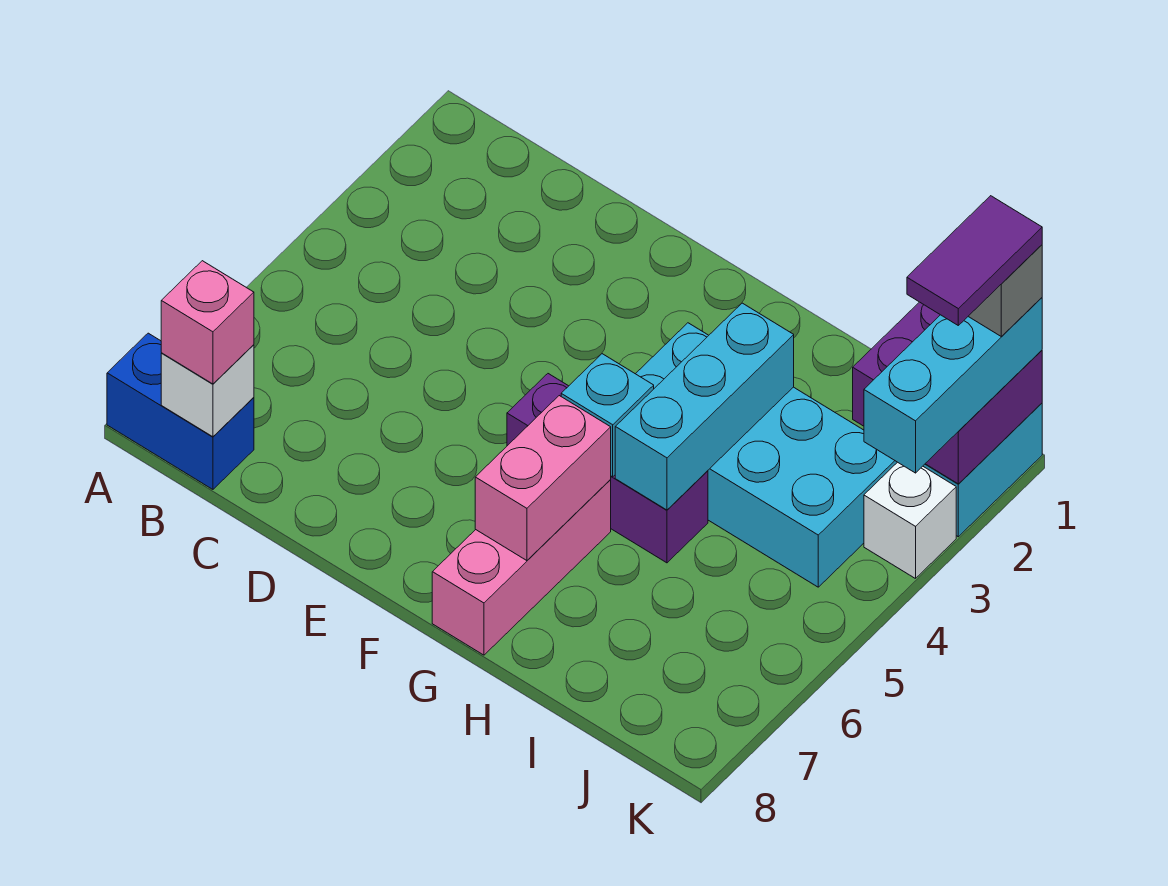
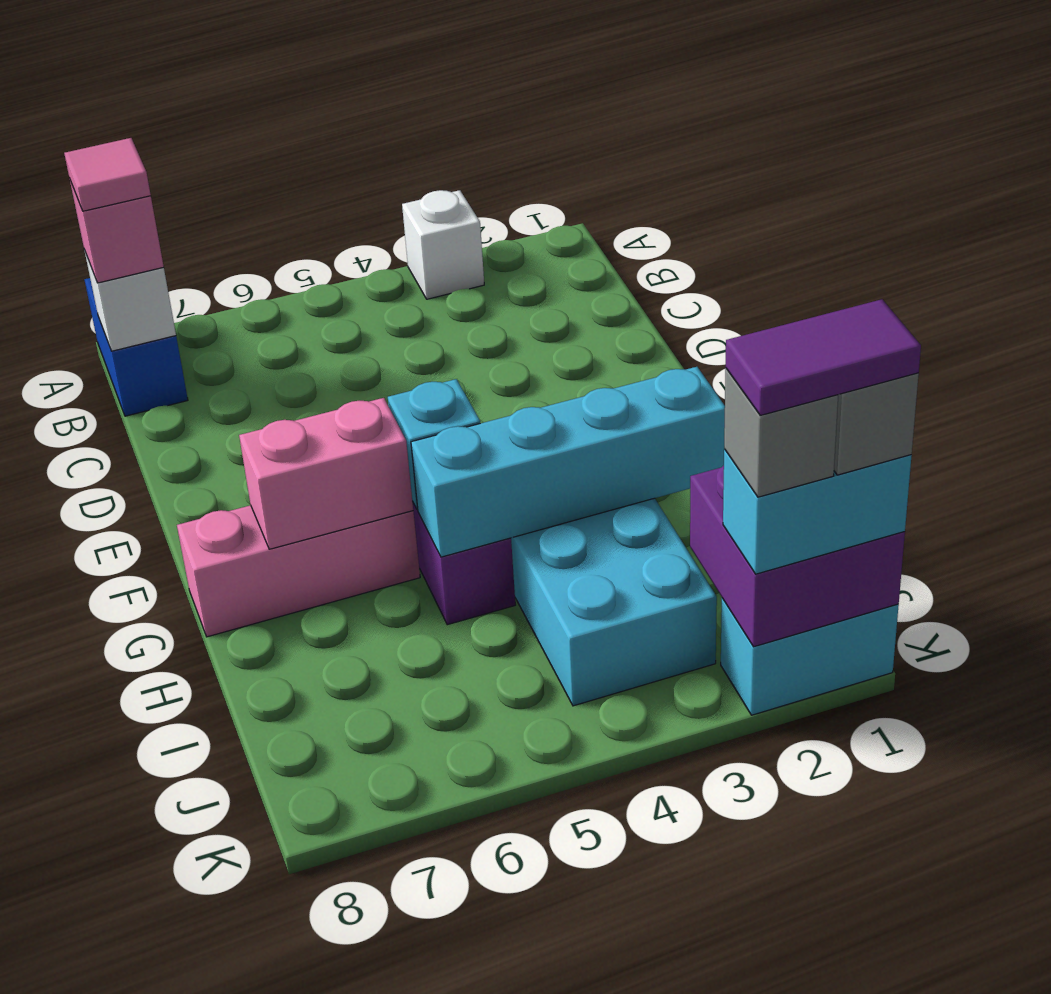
none -> pink 1x1 tile [64,138,151,211]
cyan 1x3 brick [615,303,794,510] -> cyan 1x4 brick [411,367,725,557]
cyan 1x3 brick [864,298,1042,473] -> cyan 1x2 brick [723,449,912,574]
none -> grey 1x1 brick [724,368,838,497]
white 1x1 brick [864,462,956,579] -> white 1x1 brick moved to [402,190,484,299]

